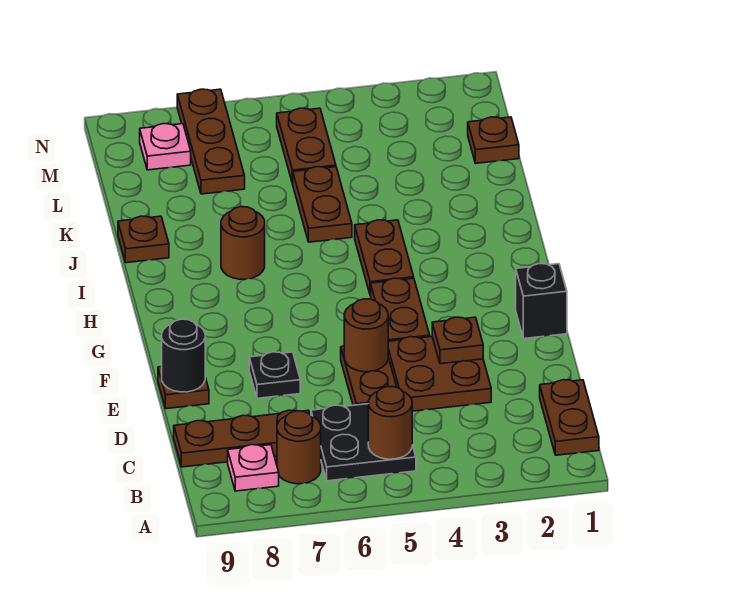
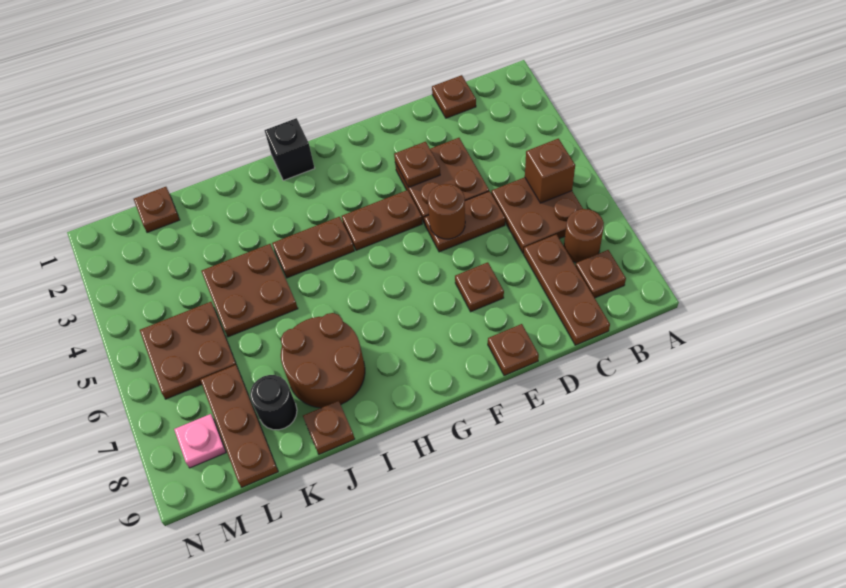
brown 1x2 plate [540,380,599,455] -> brown 1x1 plate [432,75,476,118]
black 2x2 plate [311,404,416,481] -> brown 2x2 plate [491,177,583,254]
brown 1x1 round brick [368,386,412,459] -> brown 1x1 brick [525,139,575,203]
pink 1x1 plate [228,445,279,491] -> brown 1x1 plate [575,250,626,298]
black 1x1 plate [249,352,300,398] -> brown 1x1 plate [455,262,504,312]
black 1x1 round brick [162,319,205,392] -> black 1x1 round brick moved to [250,375,297,430]
black 1x1 brick [516,264,567,339] -> black 1x1 brick moved to [264,118,315,181]
brown 1x1 round brick [221,207,265,279] -> brown 2x2 round brick [281,313,365,408]
brown 1x2 plate [293,167,352,242] -> brown 2x2 plate [202,244,298,337]
brown 1x2 plate [277,108,336,184] -> brown 2x2 plate [140,302,237,399]
brown 1x3 plate [177,89,245,194] -> brown 1x3 plate turned to [200,365,278,487]

